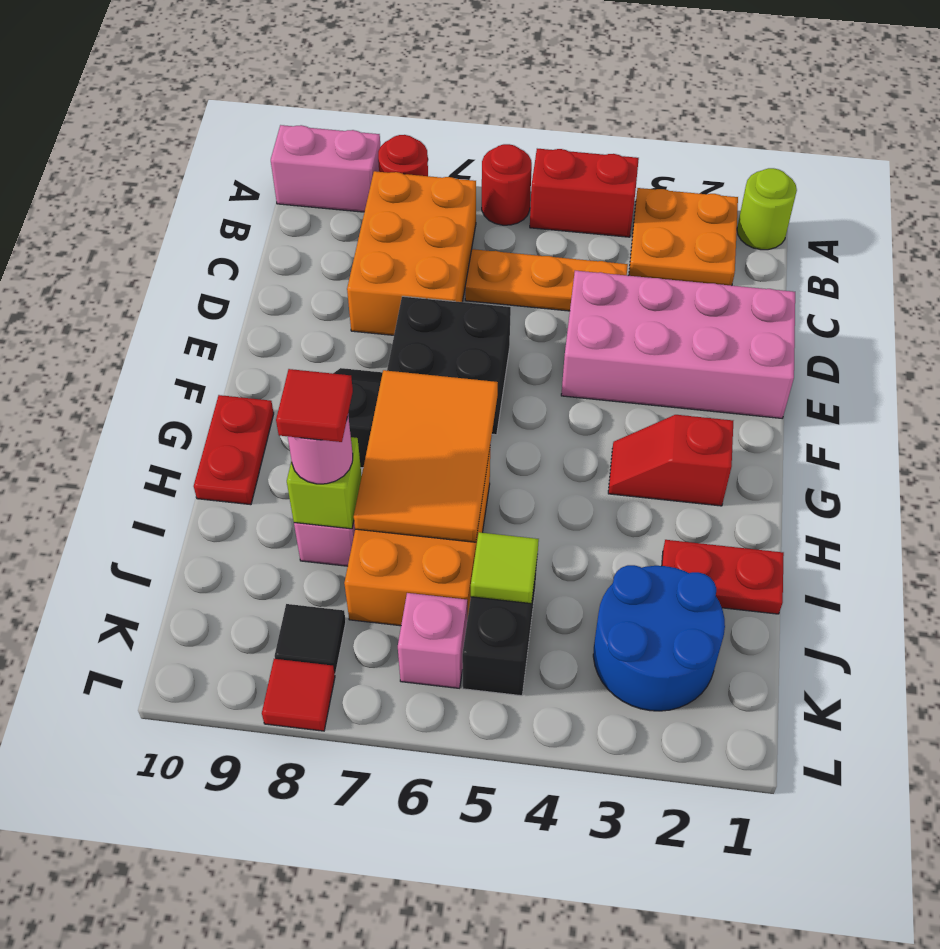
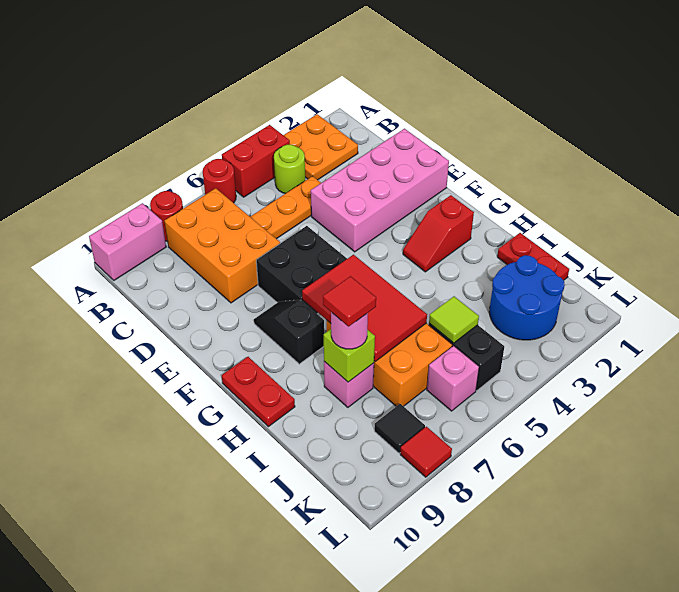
lime 1x1 round brick [737,168,797,250] -> lime 1x1 round brick moved to [274,145,305,194]
orange 2x3 tile [354,370,498,542] -> red 2x3 tile [302,255,427,361]
red 1x2 plate [662,540,784,614] -> red 1x2 plate turned to [497,233,569,280]

